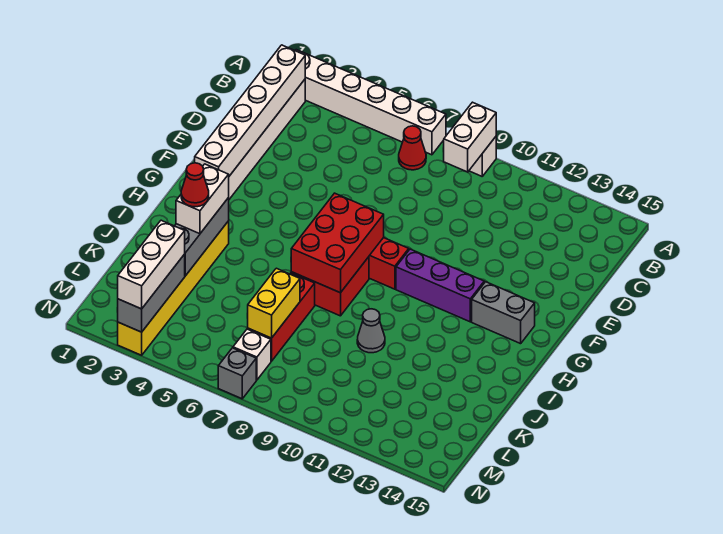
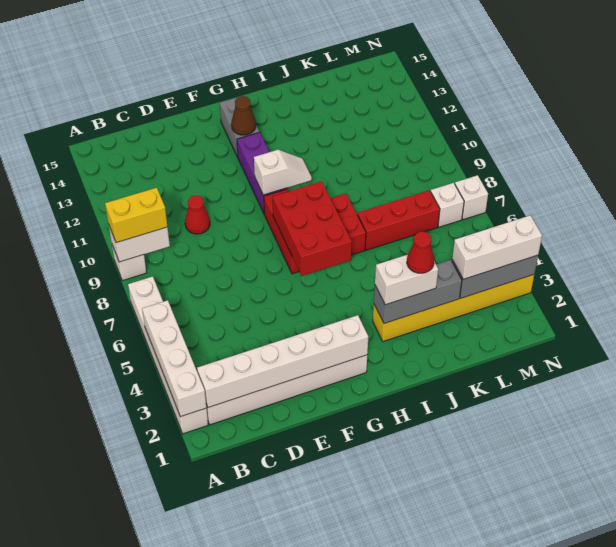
none -> white 1x4 brick [142,300,206,417]
red 1x1 cone [399,126,426,170] -> red 1x1 cone moved to [185,195,210,234]
red 2x3 brick [291,193,384,293] -> red 2x3 brick turned to [273,181,352,276]
none -> white 1x2 slope [254,150,312,195]
none -> brown 1x1 cone [231,96,256,135]
grey 1x1 cone [357,309,385,353] -> none
yellow 1x2 brick [247,268,300,338] -> yellow 1x2 brick moved to [105,188,167,243]
grey 1x1 brick [218,348,256,399] -> white 1x1 brick [455,175,488,220]

